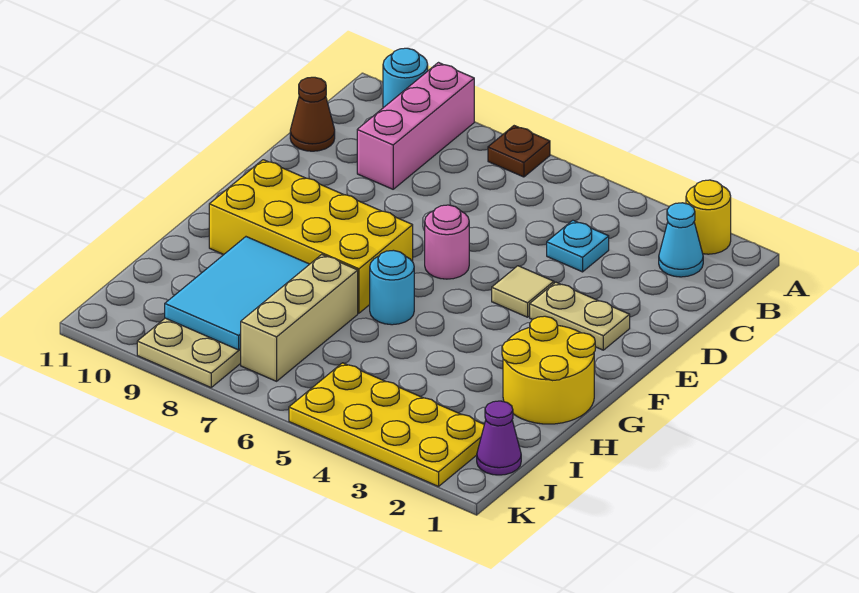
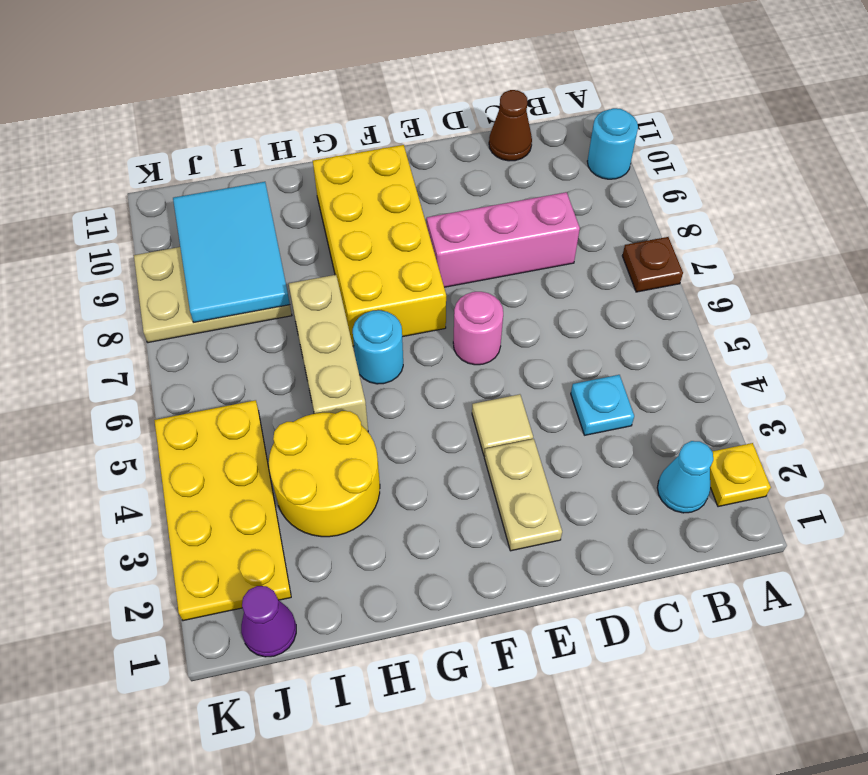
yellow 1x1 round brick [686,180,731,254] -> yellow 1x1 plate [710,443,771,507]
pink 1x3 brick [357,63,474,189] -> pink 1x3 brick moved to [427,192,580,287]
yellow 2x2 round brick [502,316,595,424] -> yellow 2x2 round brick moved to [269,411,380,537]
tan 1x3 brick [241,255,358,381] -> tan 1x3 brick turned to [289,275,368,432]
cyan 2x3 tile [165,237,309,350] -> cyan 2x3 tile turned to [173,182,290,322]

